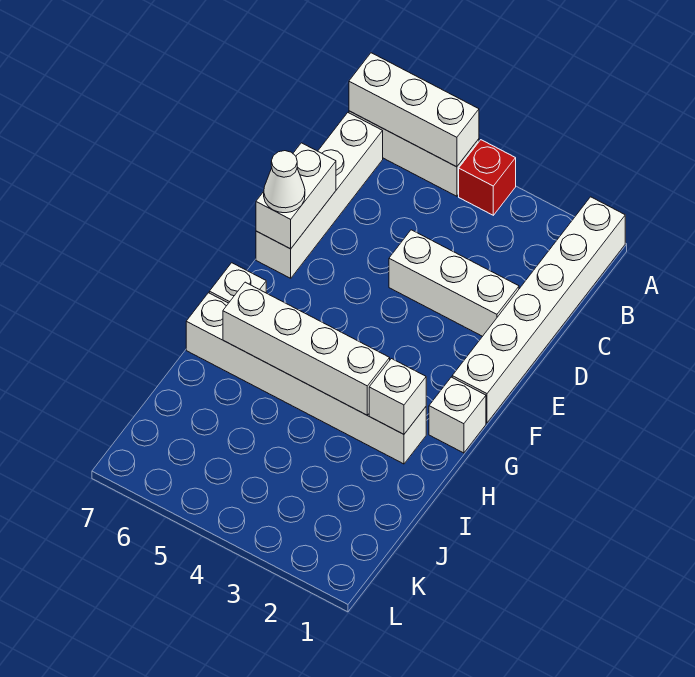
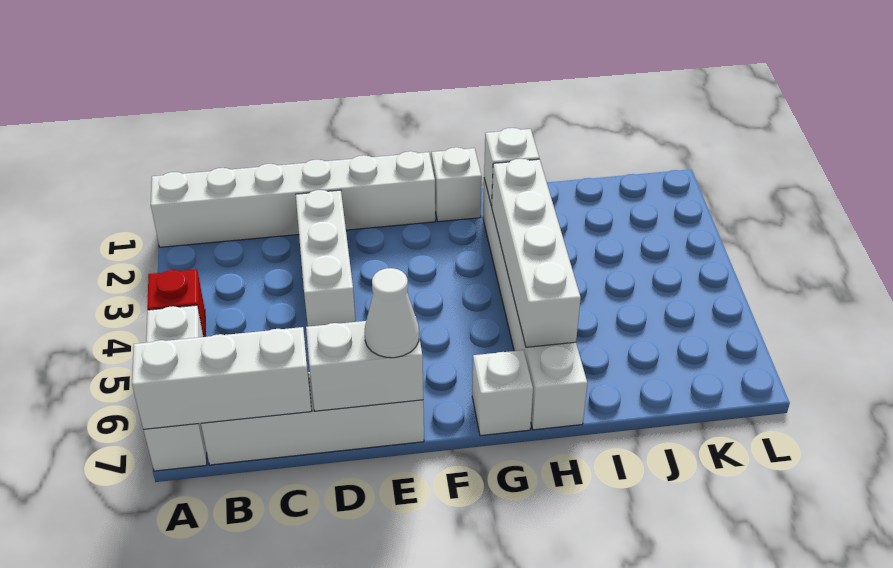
white 1x3 brick [349,53,479,167] -> white 1x3 brick turned to [132,327,312,429]

